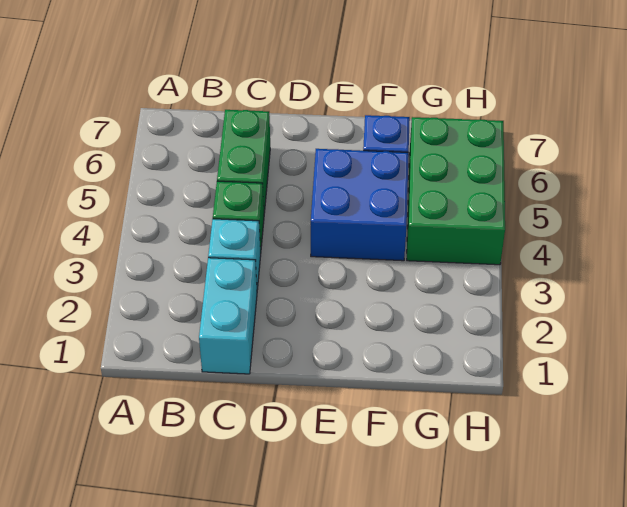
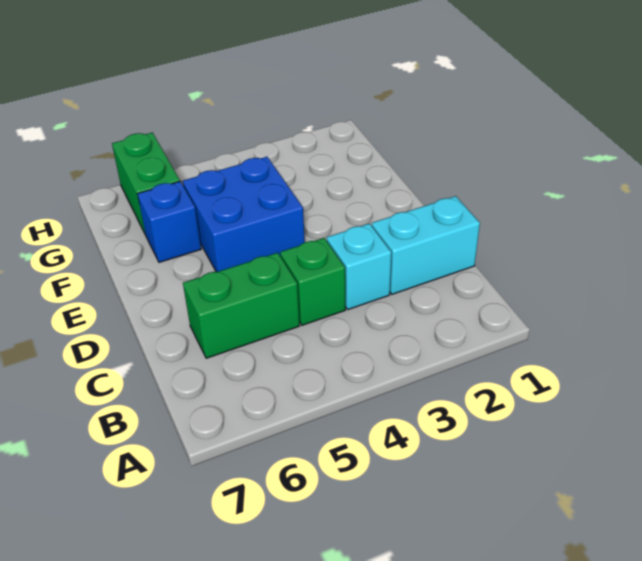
green 2x3 brick [407,117,505,265] -> green 1x2 brick [112,133,180,233]

